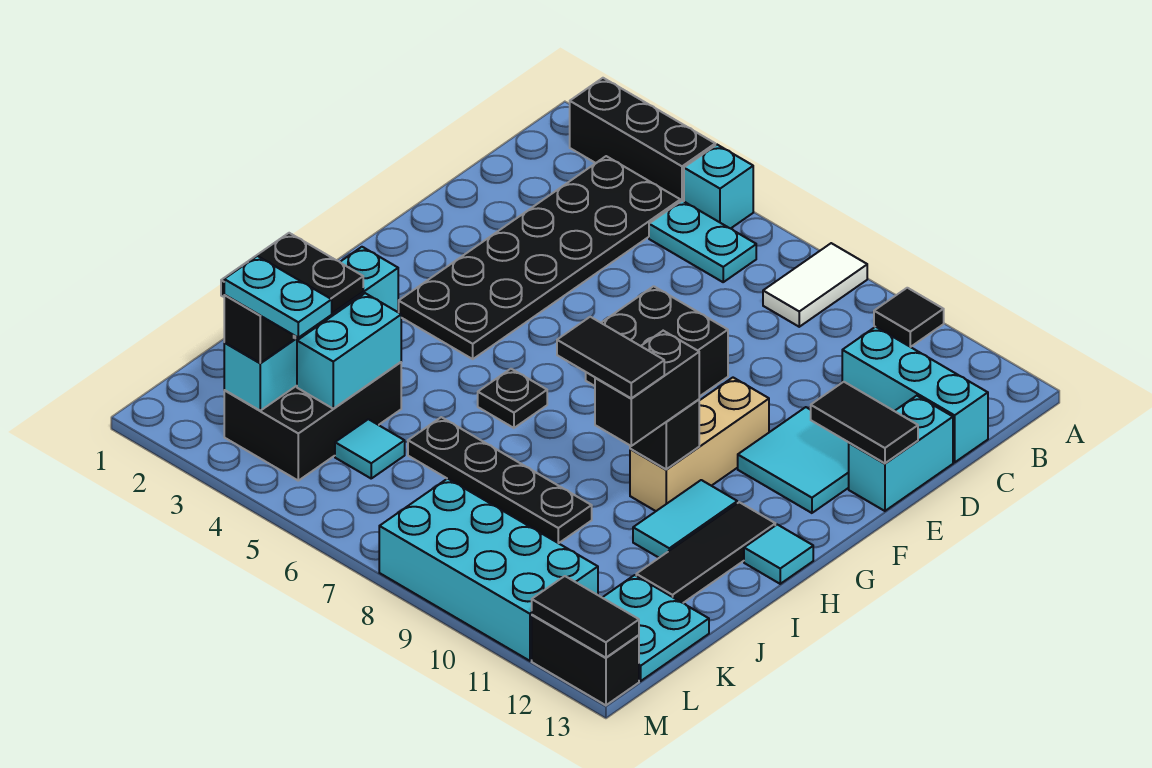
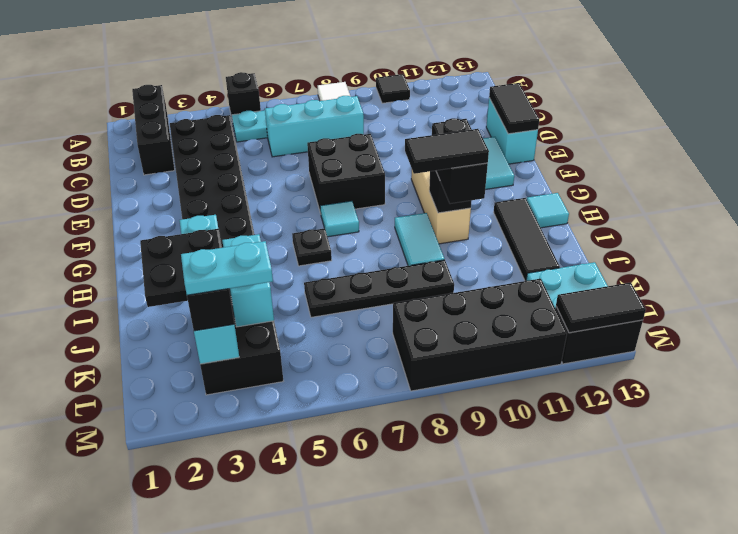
black 1x3 brick [570,78,715,202] -> black 1x3 brick turned to [132,85,175,175]
cyan 1x1 brick [684,145,753,229] -> black 1x1 brick [226,72,261,117]
cyan 1x3 brick [842,327,988,462] -> cyan 1x3 brick moved to [265,96,364,157]
black 1x2 tile [811,382,918,463] -> black 1x2 tile turned to [489,83,539,134]
cyan 1x2 tile [633,480,737,558] -> cyan 1x2 tile moved to [395,213,444,266]
cyan 1x1 tile [335,419,405,478] -> cyan 1x1 tile moved to [320,201,359,237]
cyan 2x4 brick [379,479,598,661] -> black 2x4 brick [393,279,567,391]

